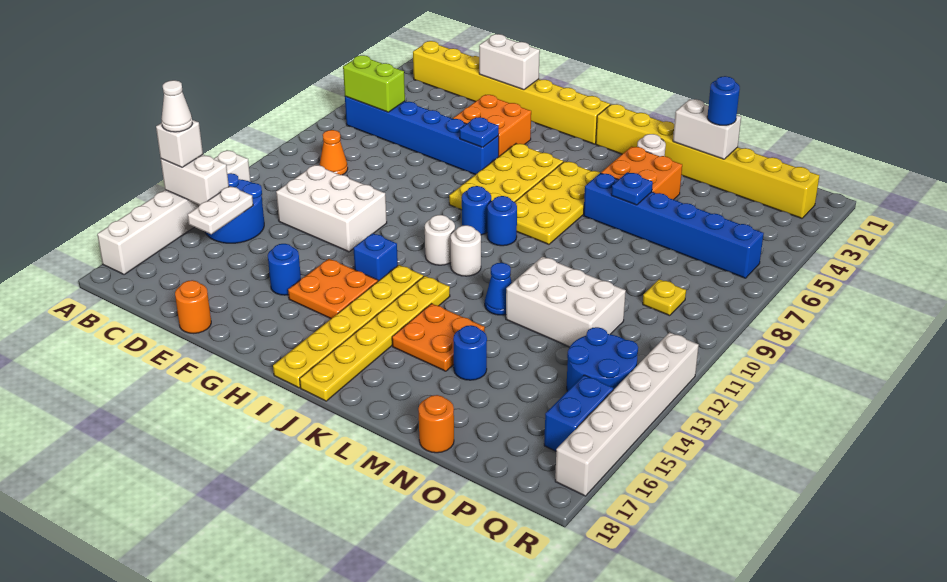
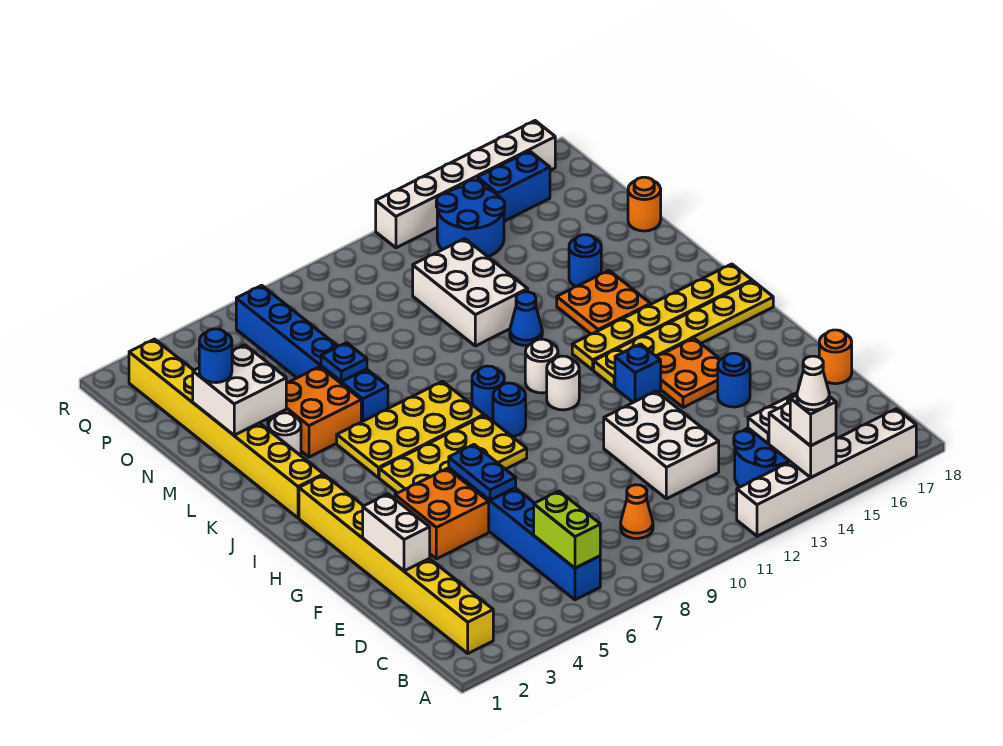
blue 1x1 plate [460,117,499,147] -> blue 1x2 plate [449,445,516,500]
white 1x2 brick [673,99,741,159] -> white 2x2 brick [193,345,286,435]
yellow 1x1 plate [643,279,686,316] -> none

